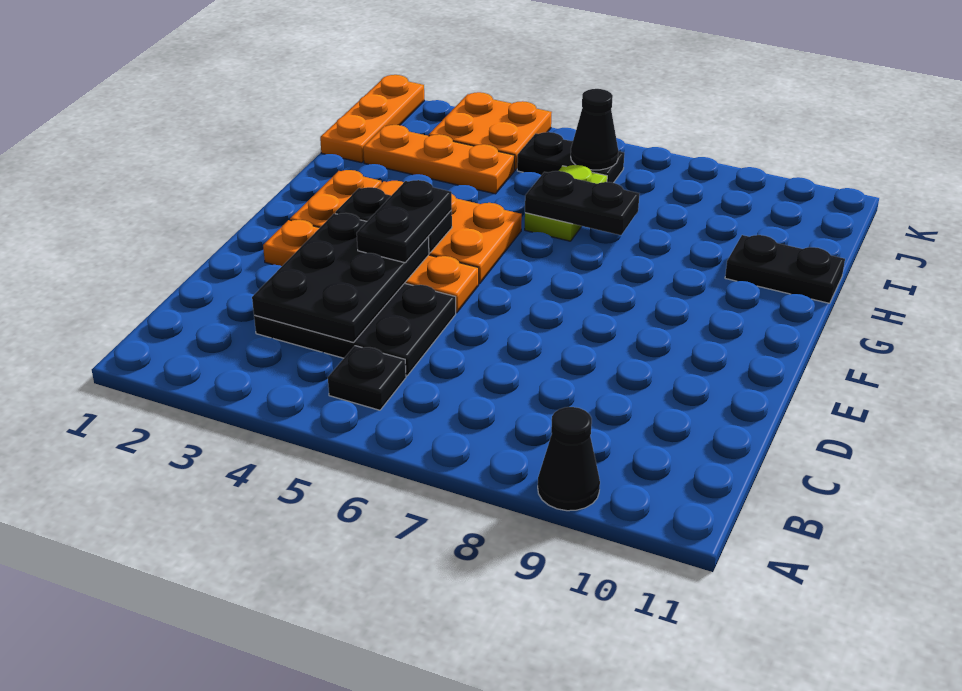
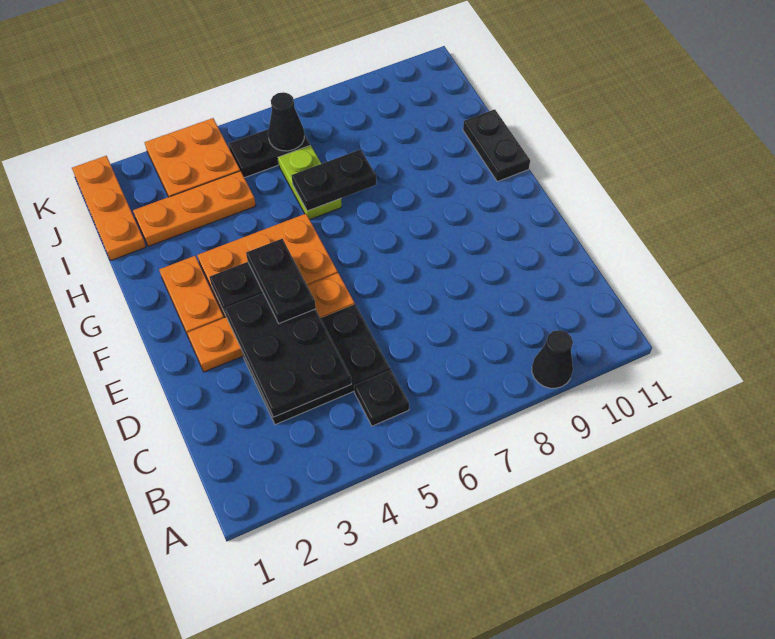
black 1x2 plate [725,235,845,303] -> black 1x2 plate turned to [463,109,530,182]

